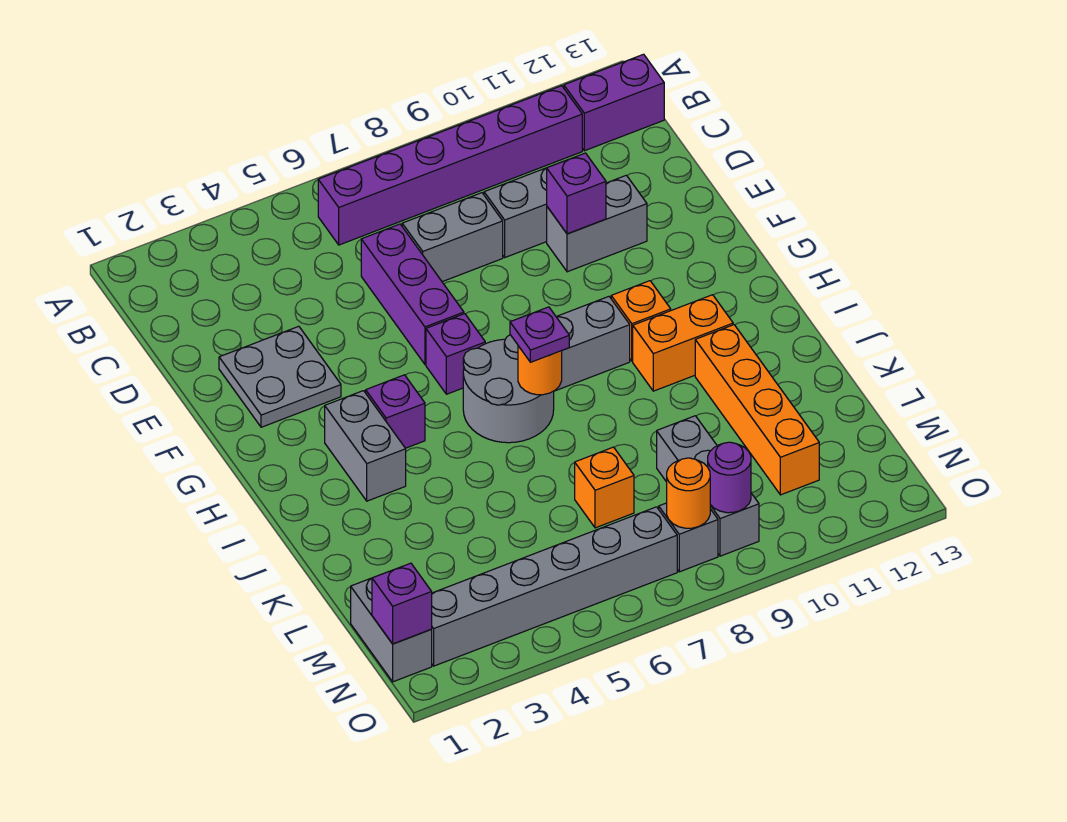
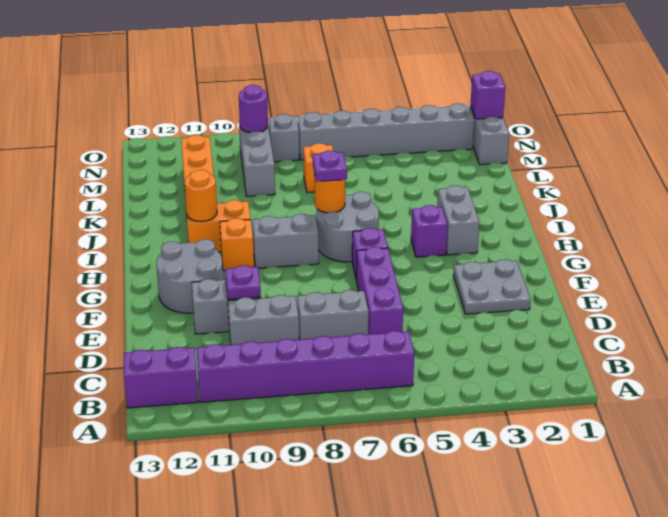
purple 1x1 brick [547,153,606,234] -> purple 1x1 plate [225,265,261,299]
none -> grey 2x2 round brick [156,239,223,313]
orange 1x1 round brick [667,458,710,528] -> orange 1x1 round brick moved to [184,170,217,222]

